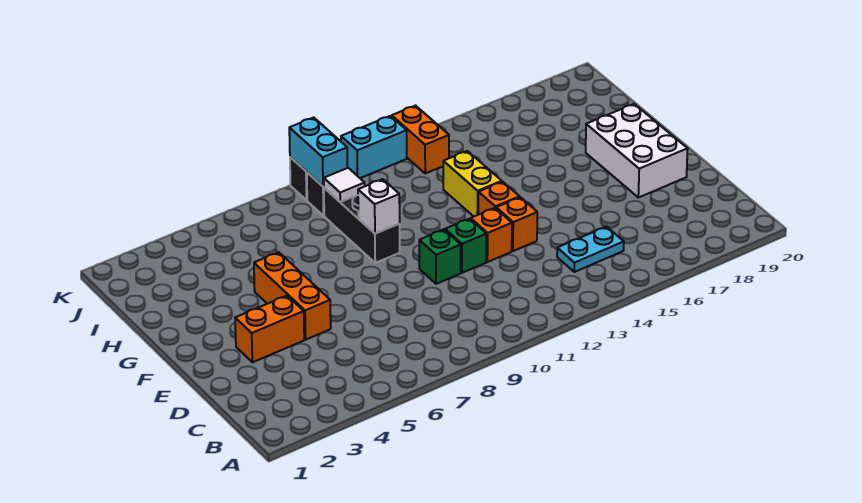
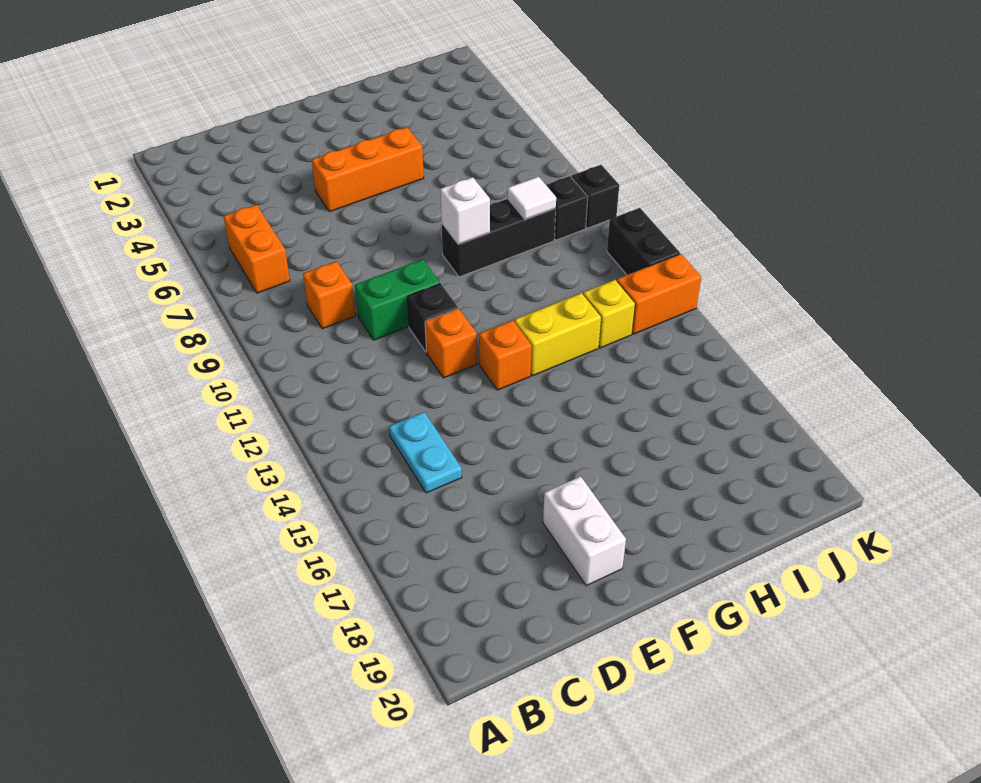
orange 1x2 brick [235,296,304,362] -> orange 1x2 brick moved to [224,205,290,293]
green 1x1 brick [419,229,461,284] -> green 1x2 brick [355,259,440,340]
green 1x1 brick [445,219,486,273] -> black 1x1 brick [407,284,458,352]
orange 1x1 brick [496,197,537,251] -> orange 1x1 brick moved to [303,261,355,329]
white 2x3 brick [586,104,688,198] -> white 1x2 brick [543,476,626,586]
none -> yellow 1x1 brick [583,280,635,348]
cyan 1x2 brick [289,118,347,187] -> none
cyan 1x2 brick [341,116,407,178] -> black 1x2 brick [607,208,680,275]

